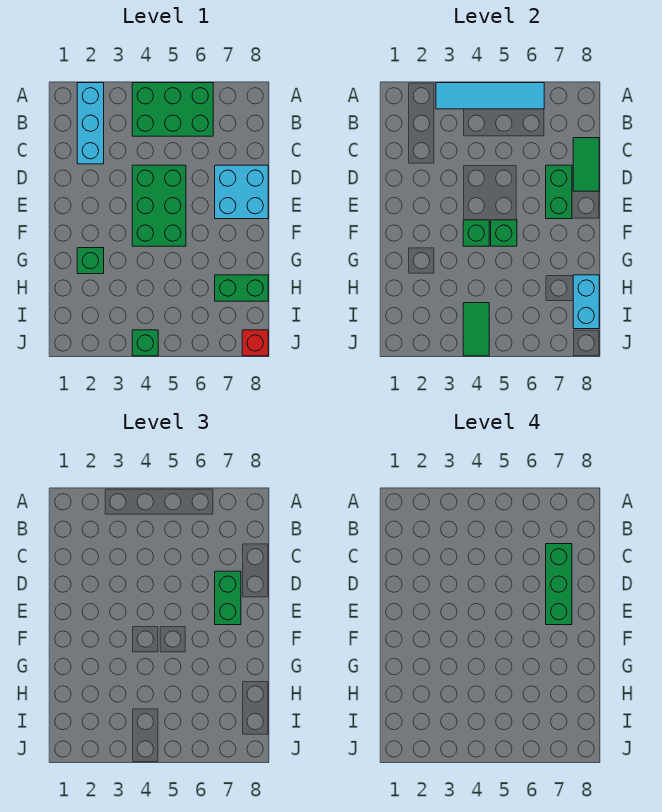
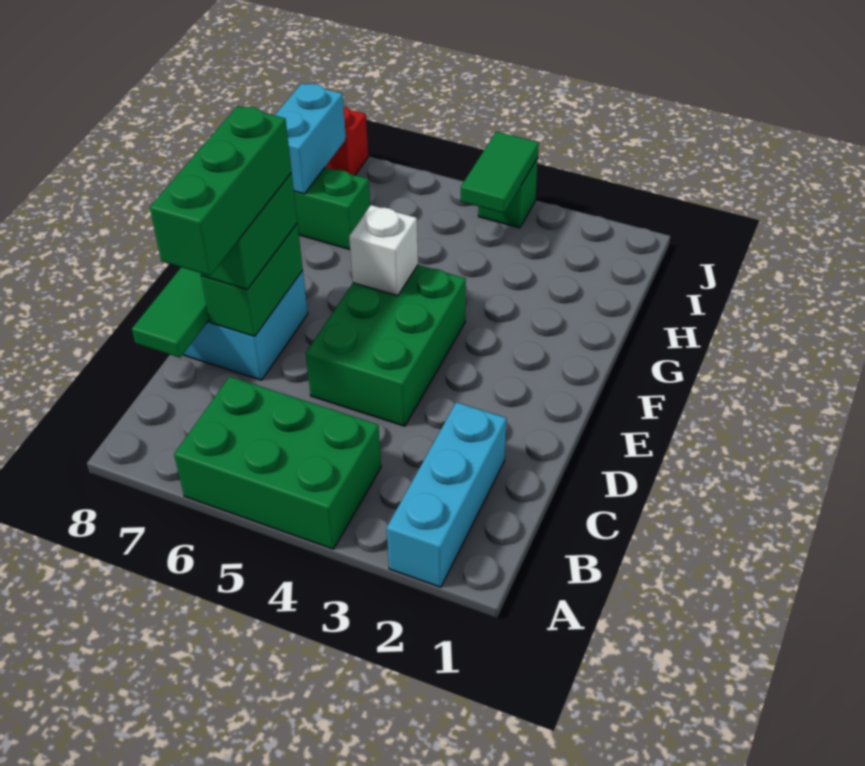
cyan 1x4 tile [436,83,544,109] -> none
green 1x1 brick [463,220,489,246] -> none
green 1x1 brick [491,220,517,246] -> white 1x1 brick [349,205,418,296]
green 1x1 brick [77,248,104,274] -> none

